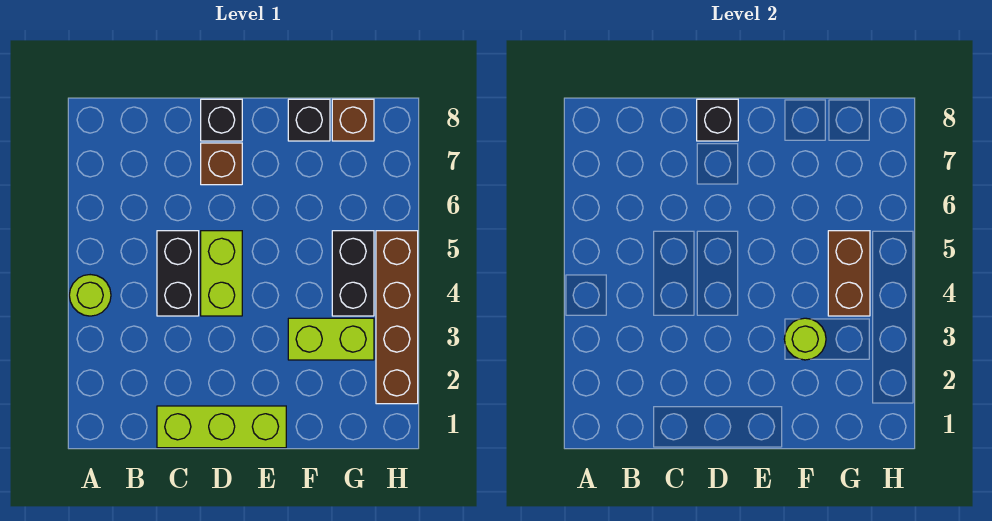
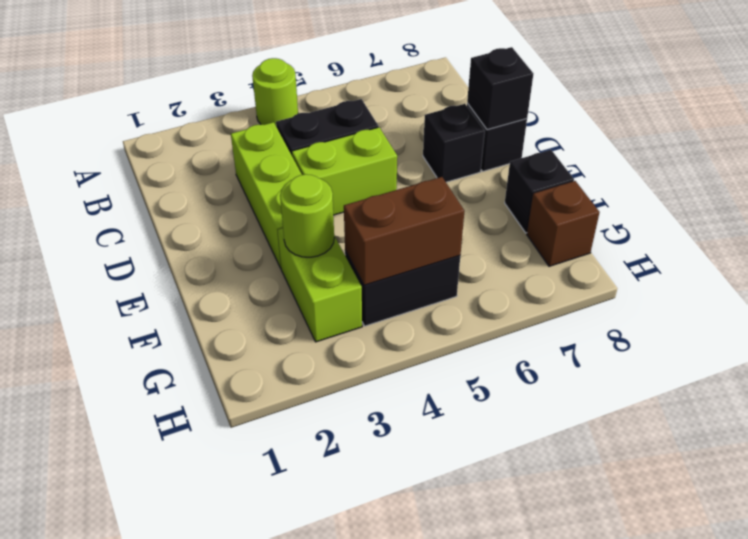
lime 1x3 brick [157,406,286,448] -> lime 1x3 brick moved to [231,122,302,268]
brown 1x1 brick [201,143,242,185] -> black 1x1 brick [423,104,485,182]
brown 1x4 brick [376,231,418,404] -> none

